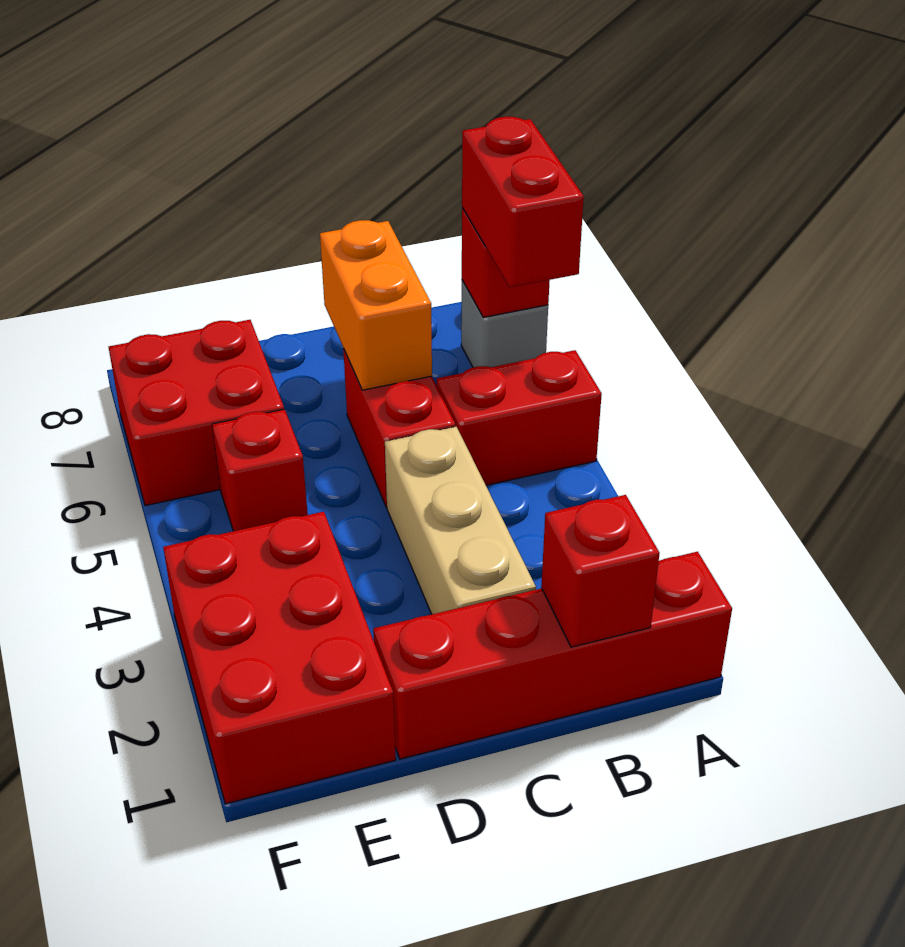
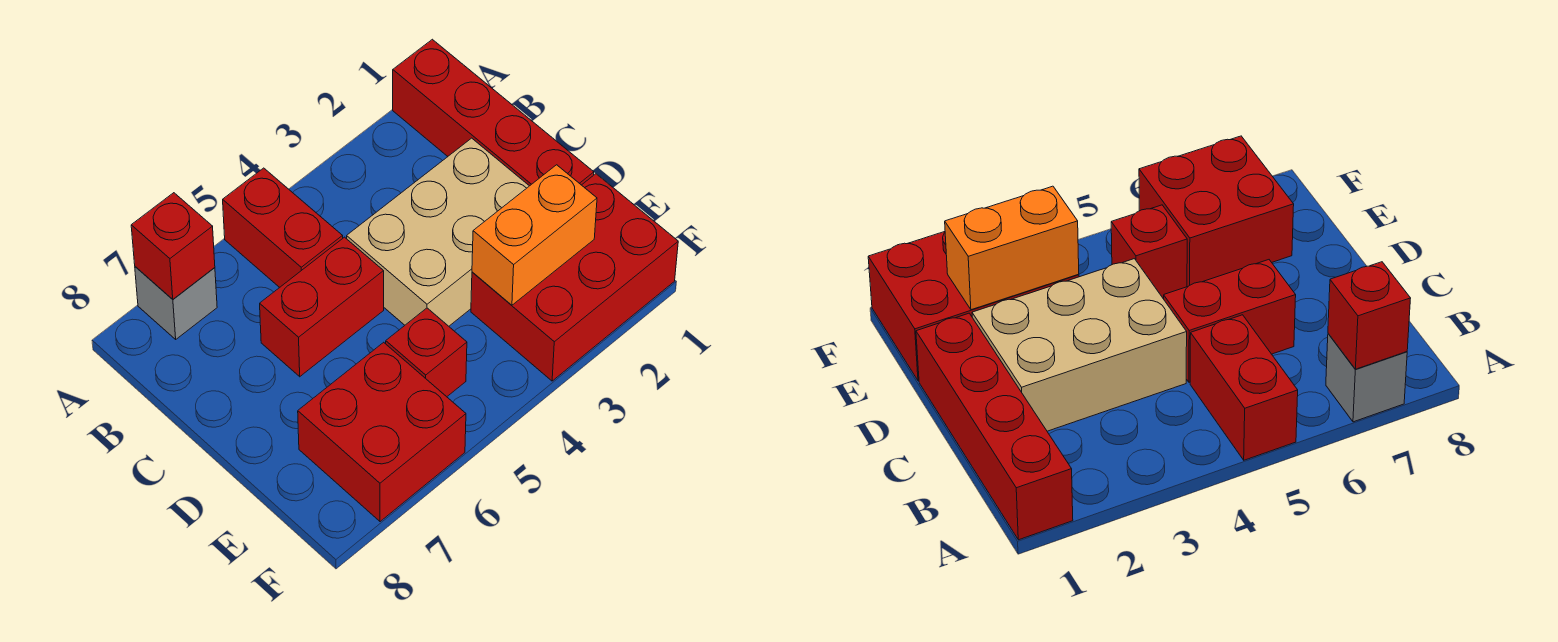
red 1x2 brick [462,117,584,287] -> none
red 1x1 brick [541,495,660,647] -> none
tan 1x3 brick [385,427,536,614] -> tan 2x3 brick [347,138,529,326]
orange 1x2 brick [320,220,432,390] -> orange 1x2 brick moved to [472,165,597,305]

